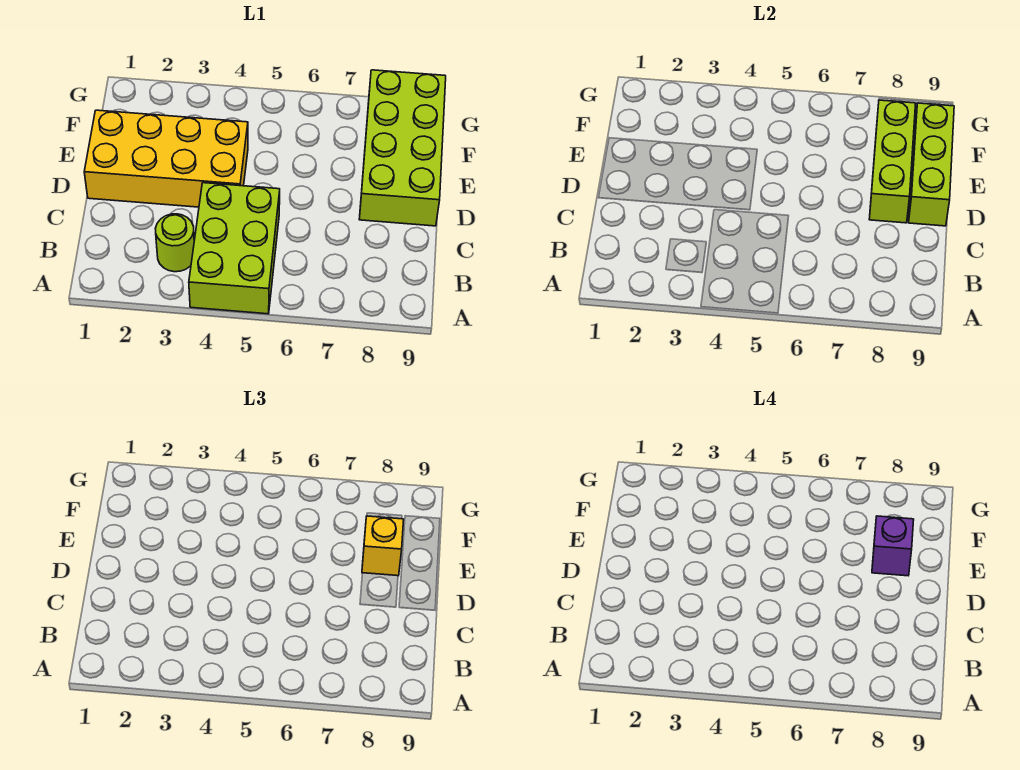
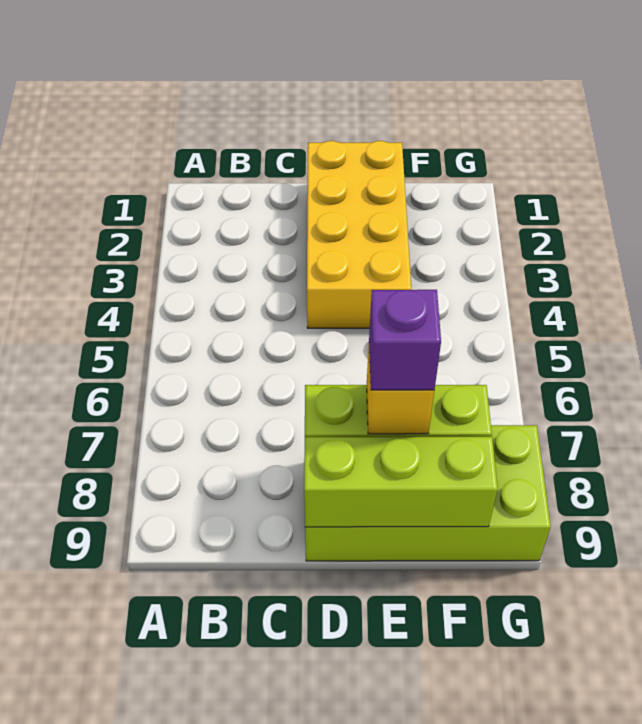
lime 2x3 brick [189,183,280,314] -> none
lime 1x1 round brick [155,214,194,272] -> none

